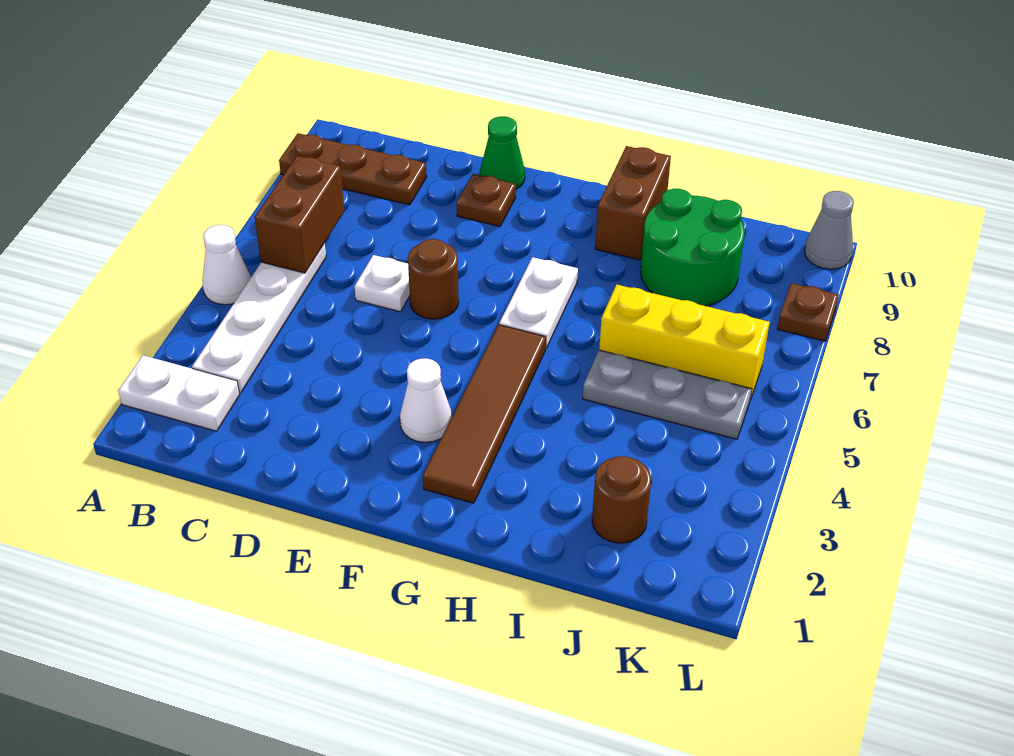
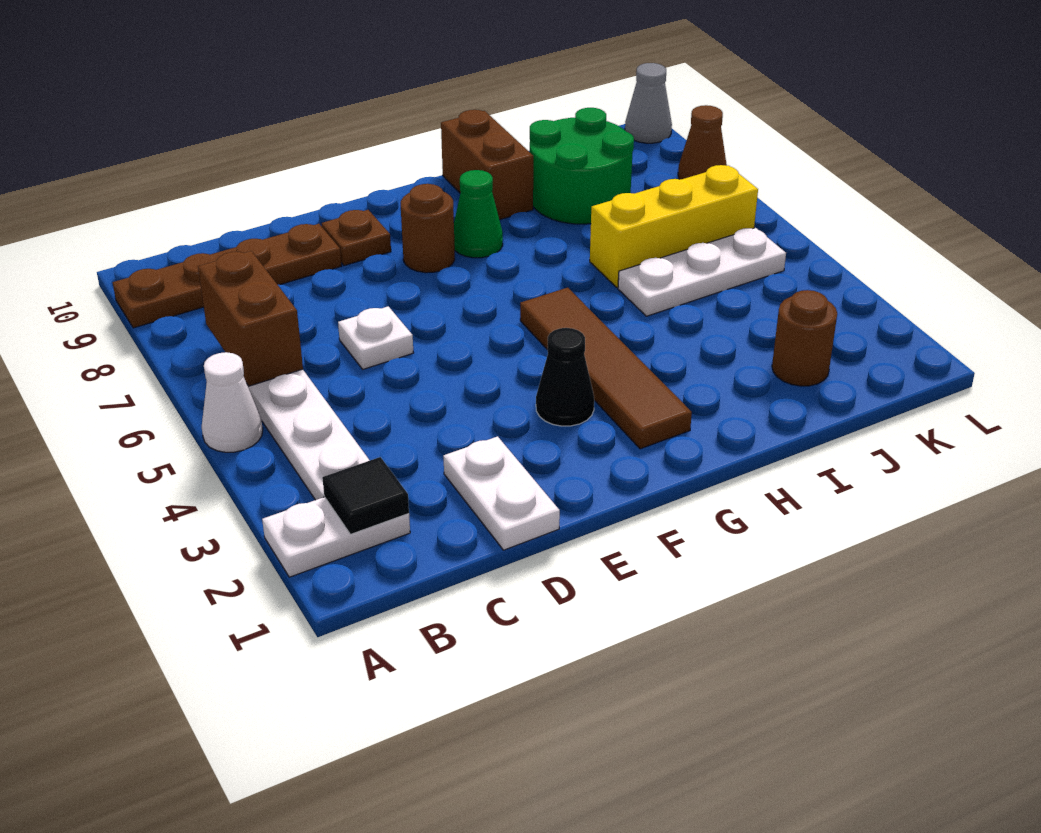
brown 1x3 plate [279,133,427,205] -> brown 1x4 plate [113,224,341,328]
none -> black 1x1 tile [322,457,409,534]
brown 1x1 round brick [408,239,459,319] -> brown 1x1 round brick moved to [401,184,455,273]
green 1x1 cone [480,116,525,189] -> green 1x1 cone moved to [454,170,503,258]
white 1x1 cone [400,358,452,442] -> black 1x1 cone [536,328,594,426]
white 1x2 plate [499,257,578,349] -> white 1x2 plate moved to [443,436,560,550]
grey 1x3 plate [583,350,752,439] -> white 1x3 plate [618,228,786,316]
brown 1x1 plate [777,283,839,341] -> brown 1x1 cone [678,105,727,179]

